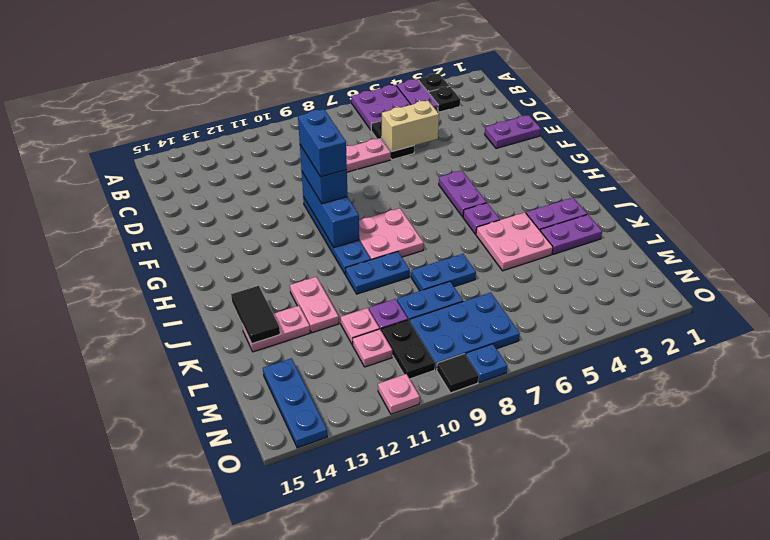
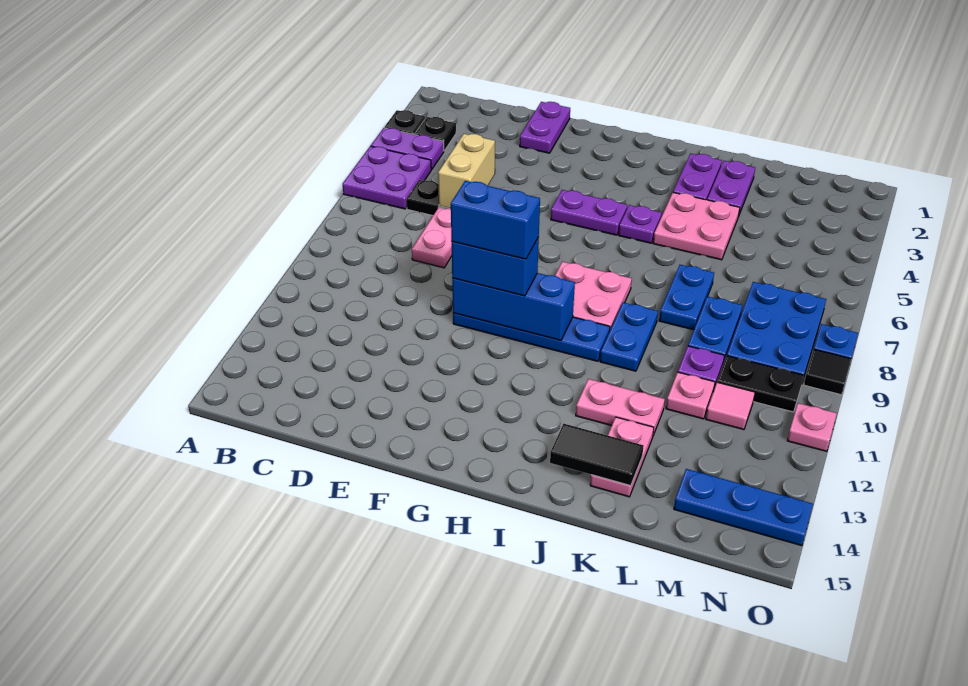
pink 1x1 plate [353,329,392,367] -> pink 1x1 tile [706,382,755,430]

